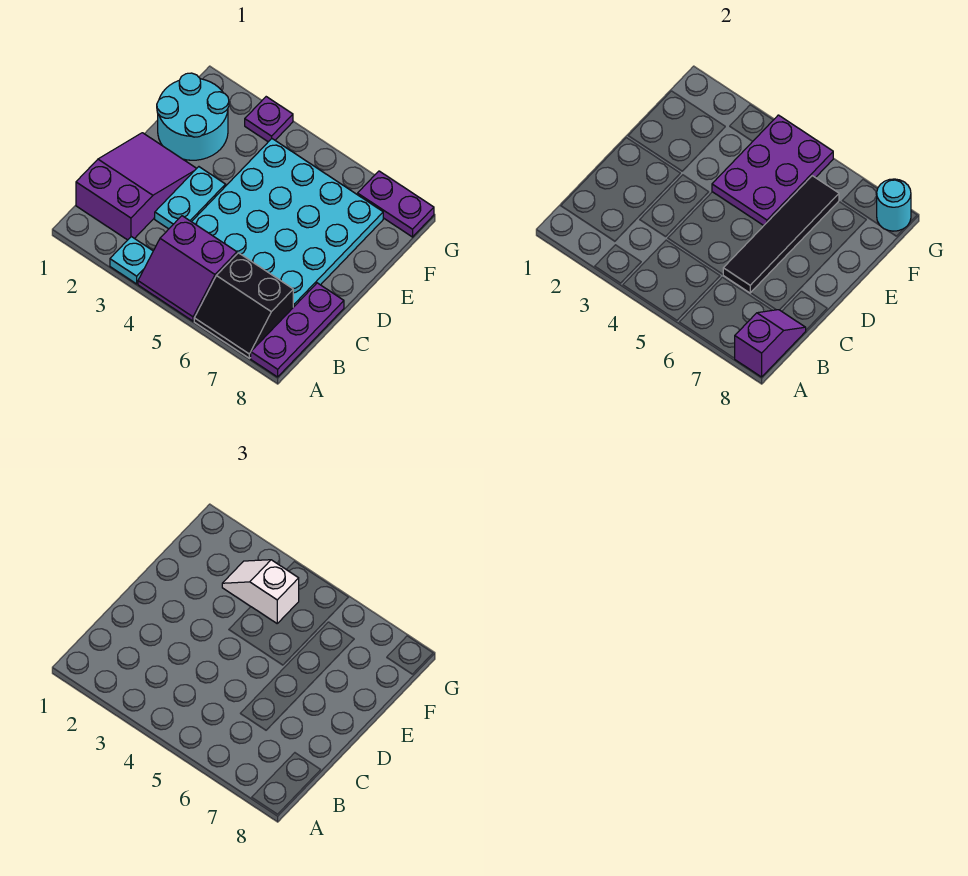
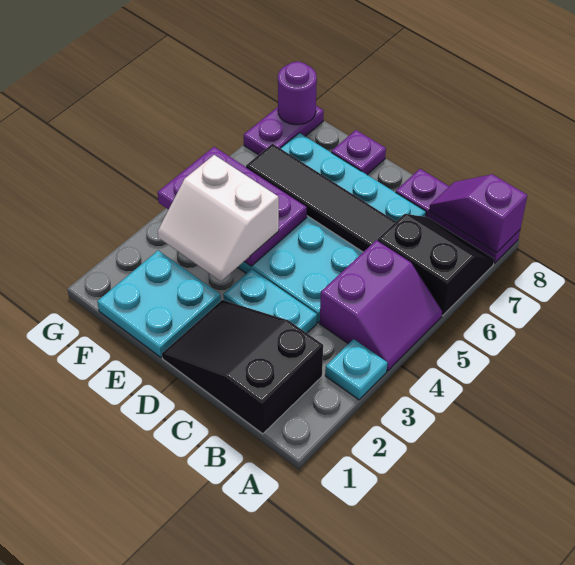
black 2x2 slope [194,253,293,358] -> black 2x2 slope turned to [378,214,494,316]
purple 2x3 slope [76,133,197,240] -> black 2x3 slope [162,300,323,434]
cyan 2x2 round brick [157,73,229,160] -> cyan 2x2 plate [97,251,221,357]
white 1x2 slope [222,560,299,623] -> white 2x2 slope [158,155,279,281]
purple 1x1 plate [245,97,293,142] -> purple 1x1 plate moved to [331,130,386,175]
cyan 1x1 round brick [877,179,911,231] -> purple 1x1 round brick [278,62,317,125]

